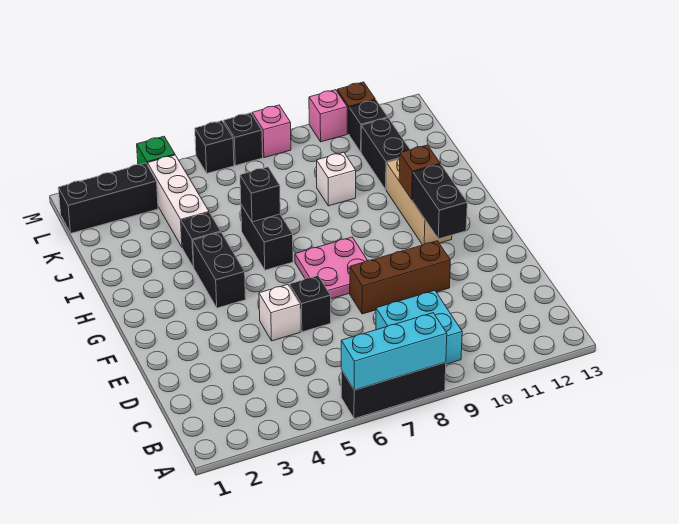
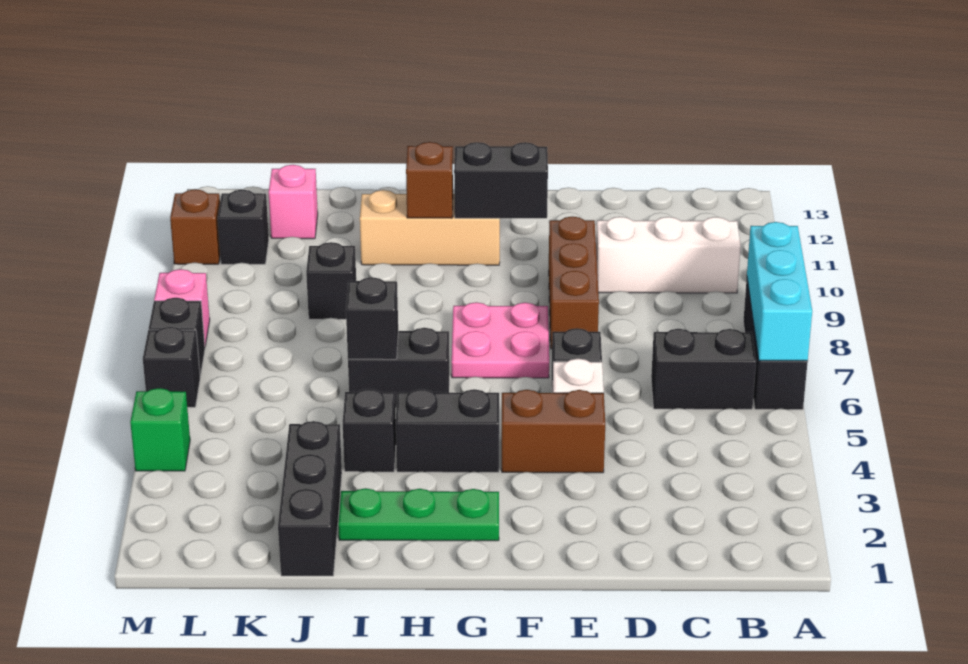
cyan 2x2 brick [376,290,462,364] -> none
none -> brown 1x2 brick [502,390,605,473]
none -> green 1x3 plate [338,488,499,541]
white 1x3 brick [148,155,209,247] -> white 1x3 brick moved to [596,217,741,293]
white 1x1 brick [317,152,356,206] -> black 1x1 brick [306,242,356,319]
black 1x2 brick [361,118,410,189] -> black 1x2 brick moved to [651,329,756,409]
black 1x3 brick [58,163,158,233] -> black 1x3 brick moved to [278,421,342,576]
pink 1x1 brick [309,90,347,142] -> pink 1x1 brick moved to [269,165,318,239]

